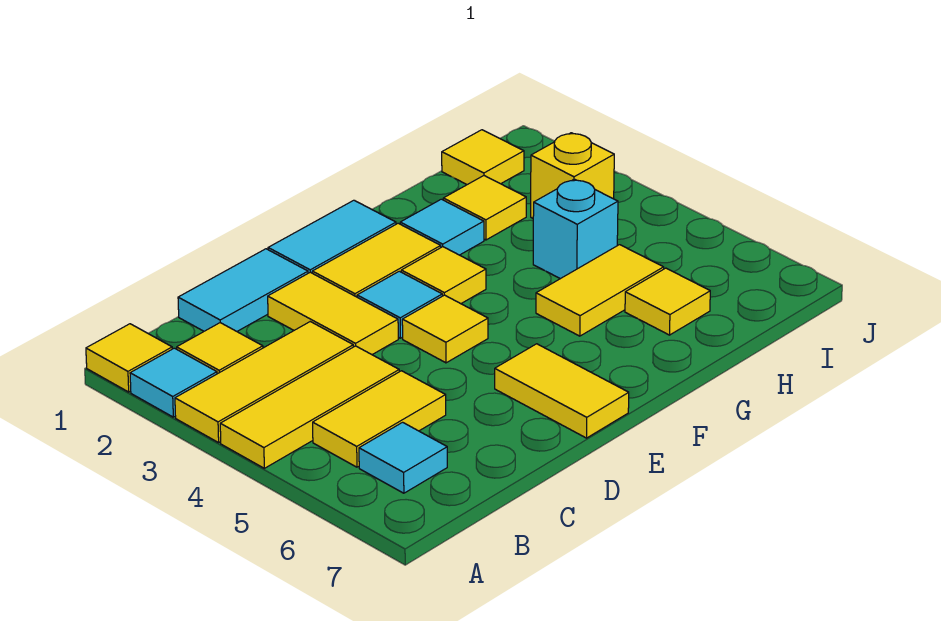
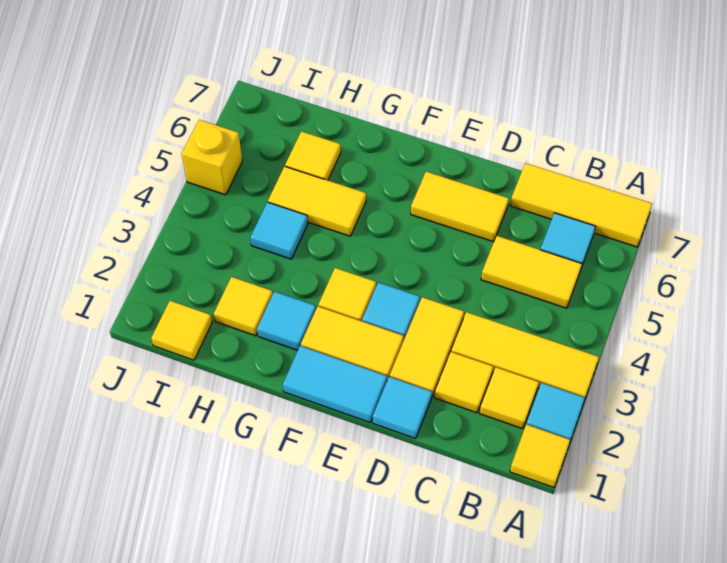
yellow 1x3 tile [220,346,399,468] -> yellow 1x3 tile moved to [510,163,652,247]
cyan 1x2 tile [178,249,308,331] -> cyan 1x1 tile [373,377,432,439]
yellow 1x1 tile [402,295,488,363] -> yellow 1x1 tile moved to [434,352,493,413]
yellow 1x2 tile [495,344,629,438] -> yellow 1x2 tile turned to [411,172,509,242]
cyan 1x1 brick [533,179,618,279] -> cyan 1x1 tile [250,202,308,259]
yellow 1x1 brick [531,133,614,218] -> yellow 1x1 brick moved to [182,120,242,195]

